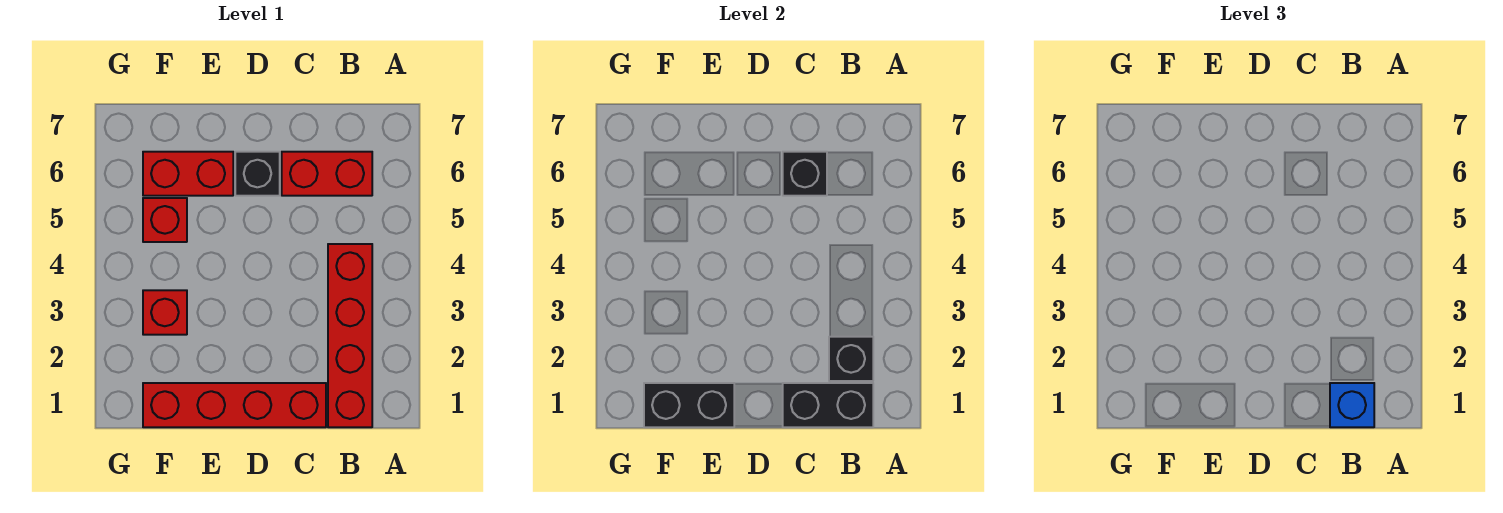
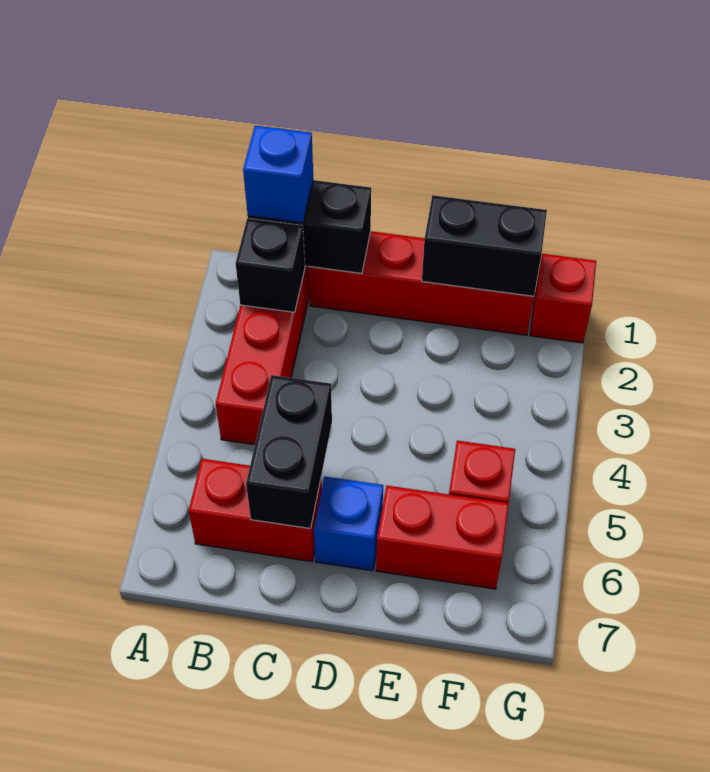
black 1x1 brick [783,152,827,196] -> black 1x2 brick [246,375,332,528]
black 1x1 brick [235,152,280,196] -> blue 1x1 brick [314,477,383,571]
red 1x1 brick [143,290,187,335] -> red 1x1 brick moved to [530,254,596,343]

